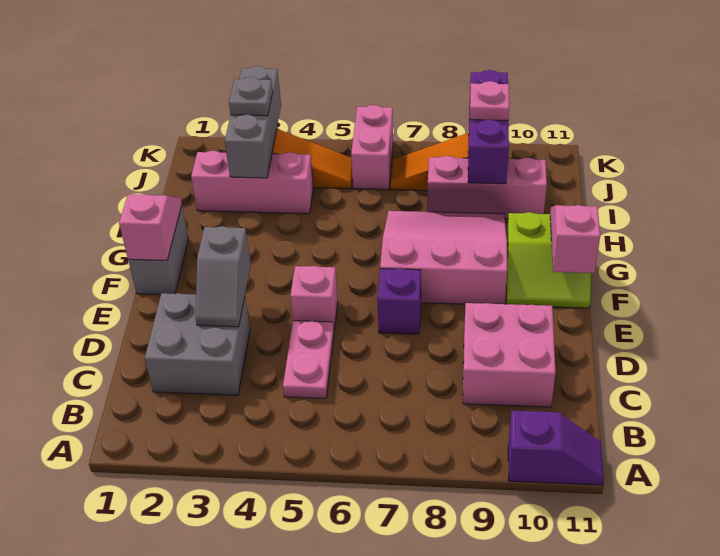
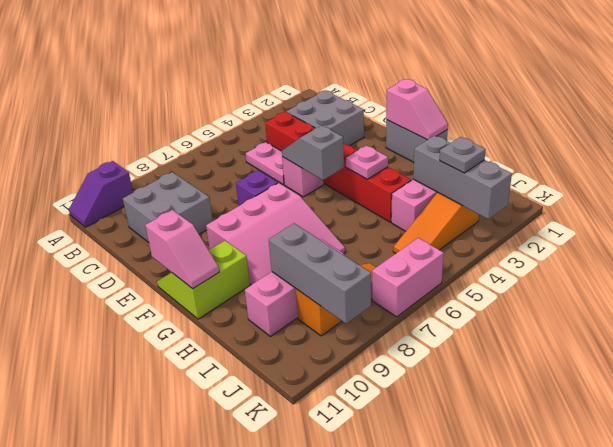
none -> red 1x6 brick [265,112,411,222]
pink 2x2 brick [463,303,556,407] -> grey 2x2 brick [123,172,213,242]
grey 1x2 slope [196,226,251,327] -> grey 1x2 slope moved to [282,126,344,180]
purple 1x3 brick [468,70,509,184] -> grey 1x3 brick [269,223,371,324]
pink 1x2 brick [351,105,393,190] -> pink 1x2 brick turned to [372,238,444,317]
pink 1x1 plate [470,81,509,120] -> pink 1x1 plate moved to [346,146,388,179]

